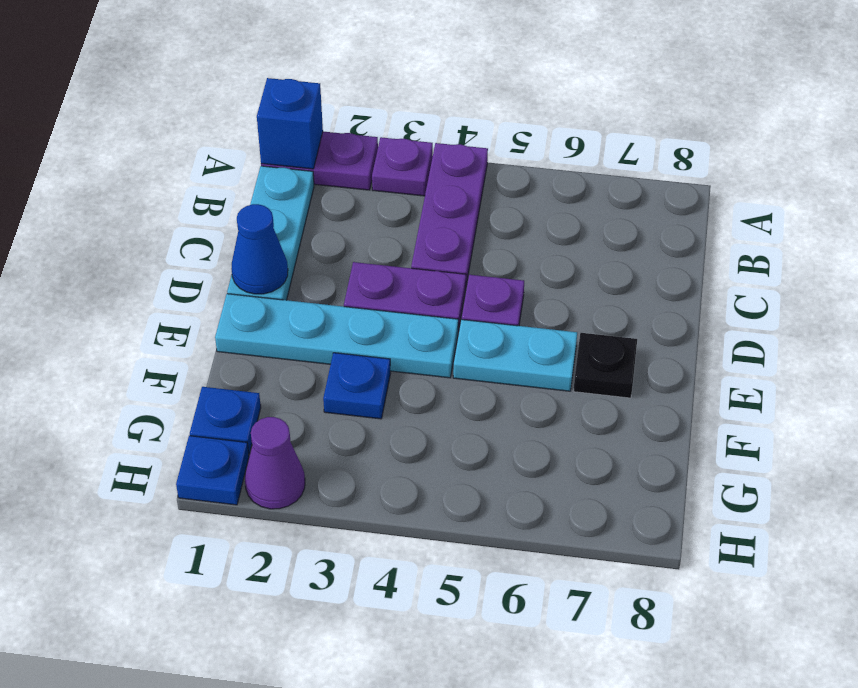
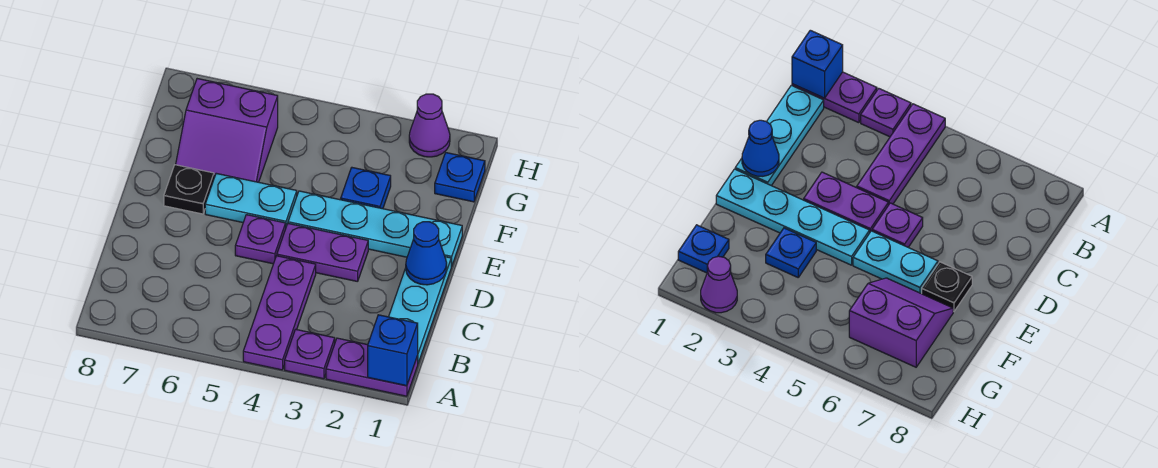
none -> purple 2x2 slope [176,79,278,182]
blue 1x1 plate [176,436,249,505] -> none

